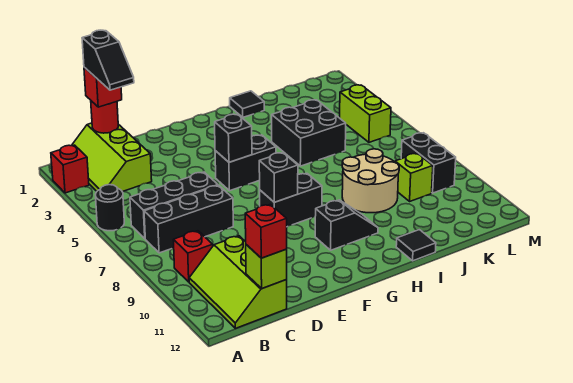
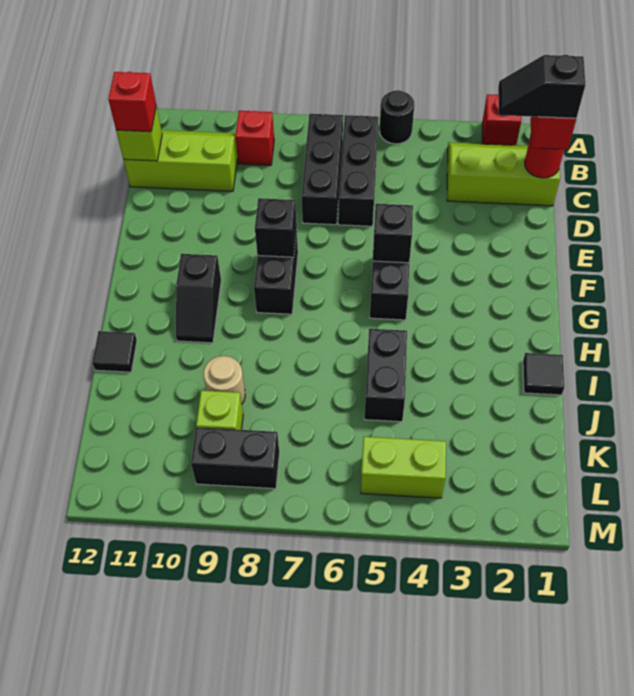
black 2x2 brick [272,100,346,166] -> black 1x2 brick [364,329,407,422]
tan 2x2 round brick [342,149,399,213] -> tan 1x1 round brick [203,356,245,403]

